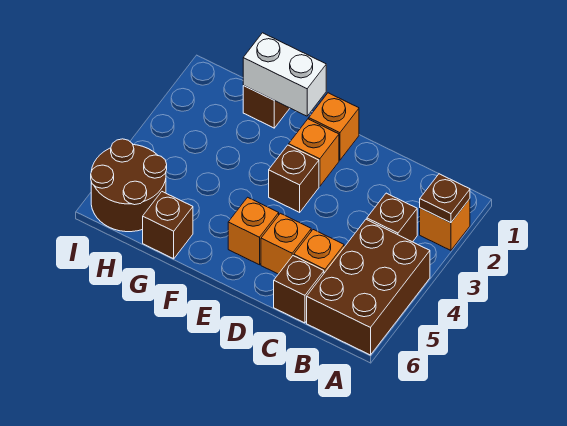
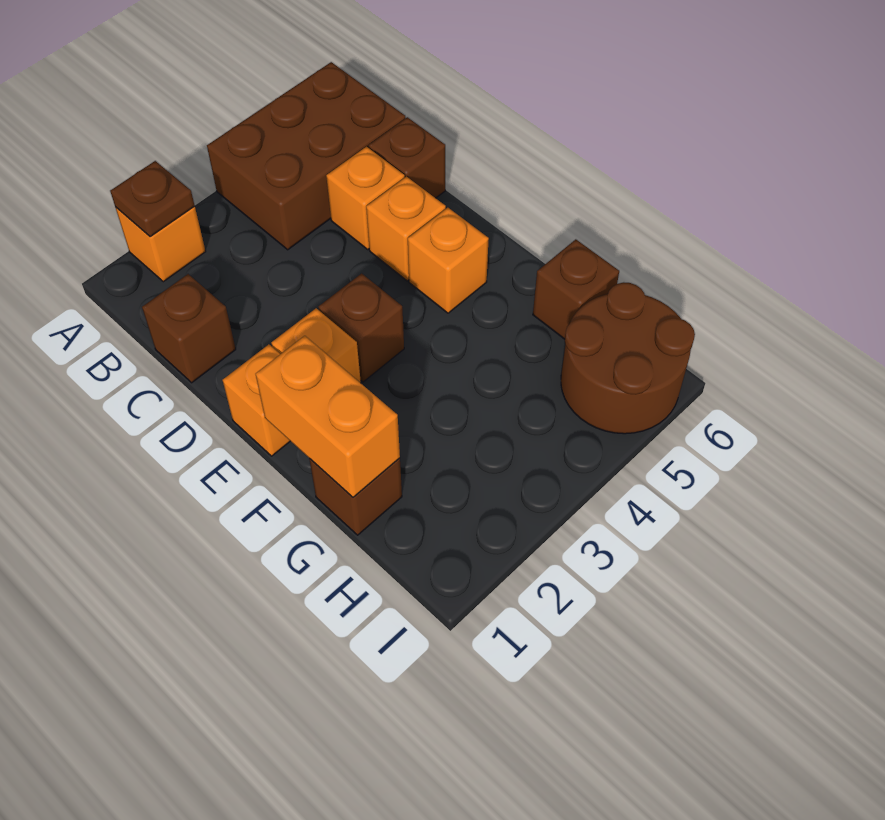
brown 1x1 brick [367,193,417,242] -> brown 1x1 brick moved to [142,274,236,383]
white 1x2 brick [243,33,326,116] -> orange 1x2 brick [256,336,400,497]

